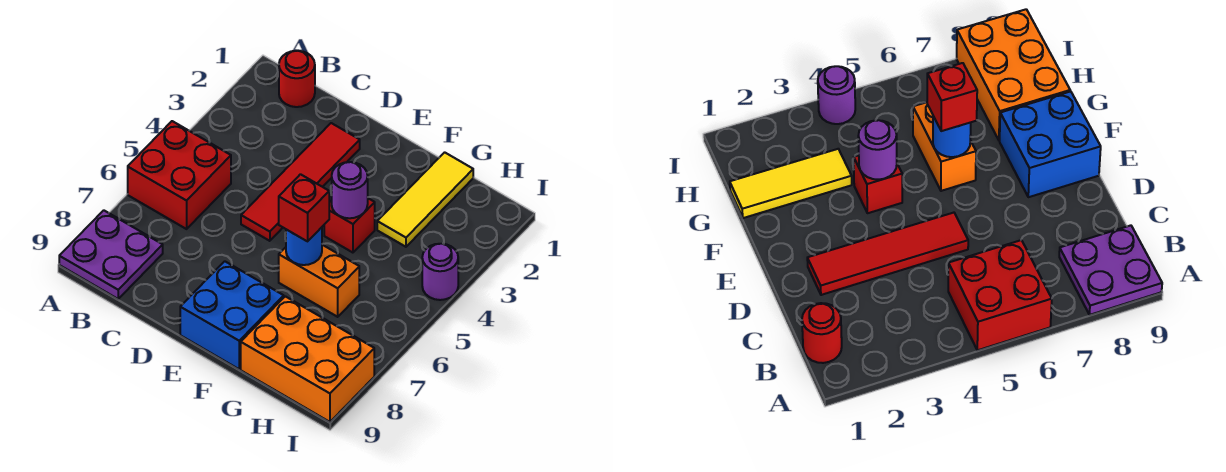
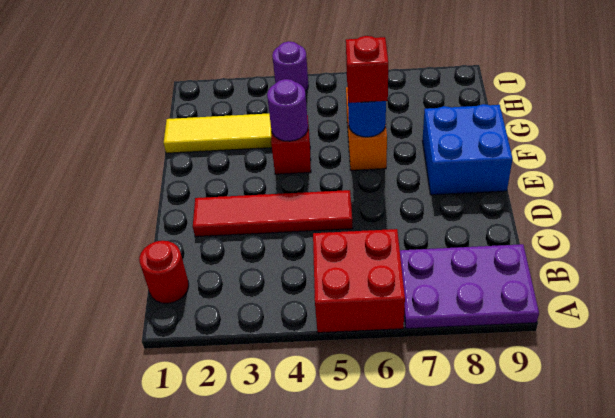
purple 2x2 plate [59,210,163,299] -> purple 2x3 plate [400,244,539,329]
orange 2x3 brick [241,296,374,422] -> none

